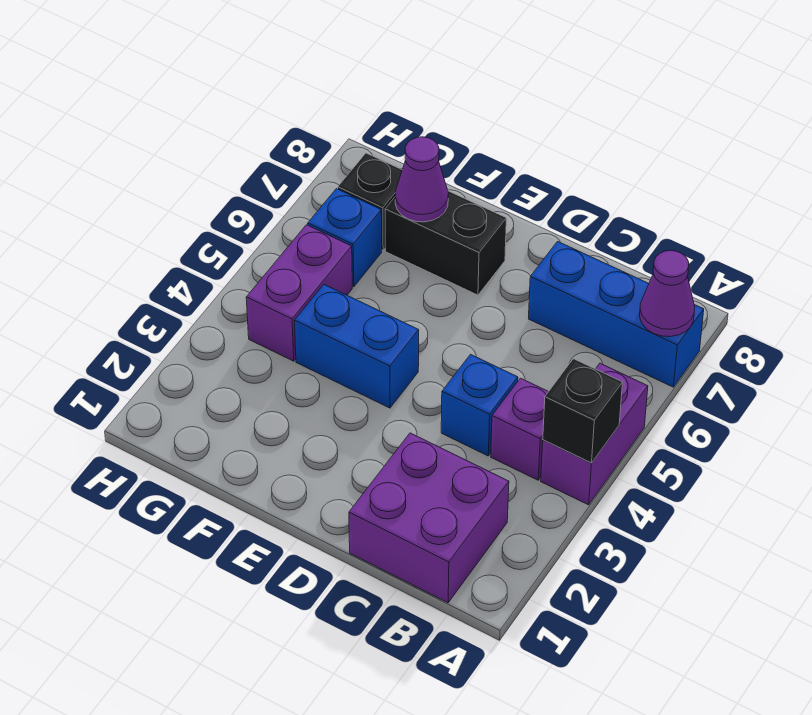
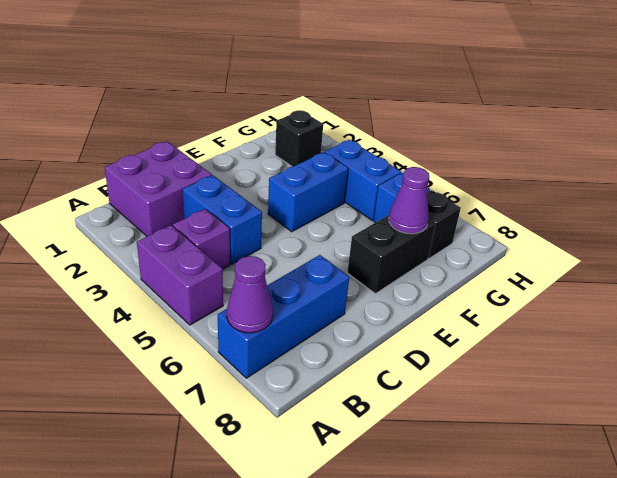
black 1x1 brick [543,359,623,463] -> black 1x1 brick moved to [275,110,323,167]
blue 1x1 brick [441,354,518,456] -> blue 1x2 brick [182,175,262,264]
purple 1x2 brick [246,225,352,361] -> blue 1x2 brick [325,140,401,220]

